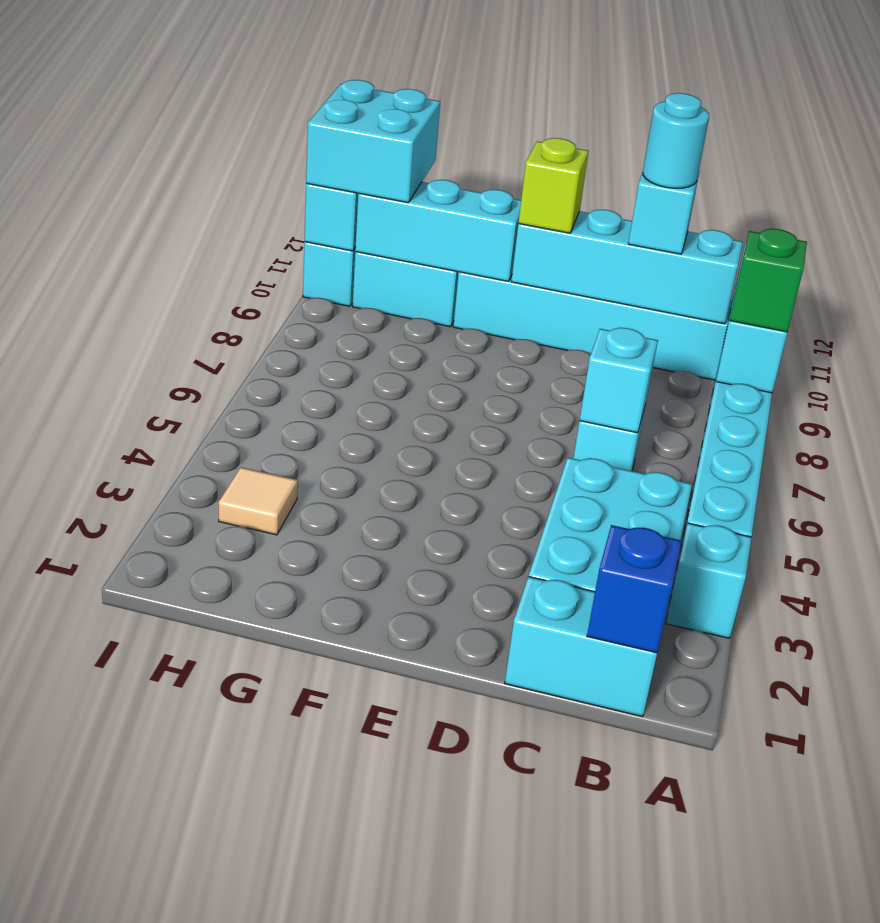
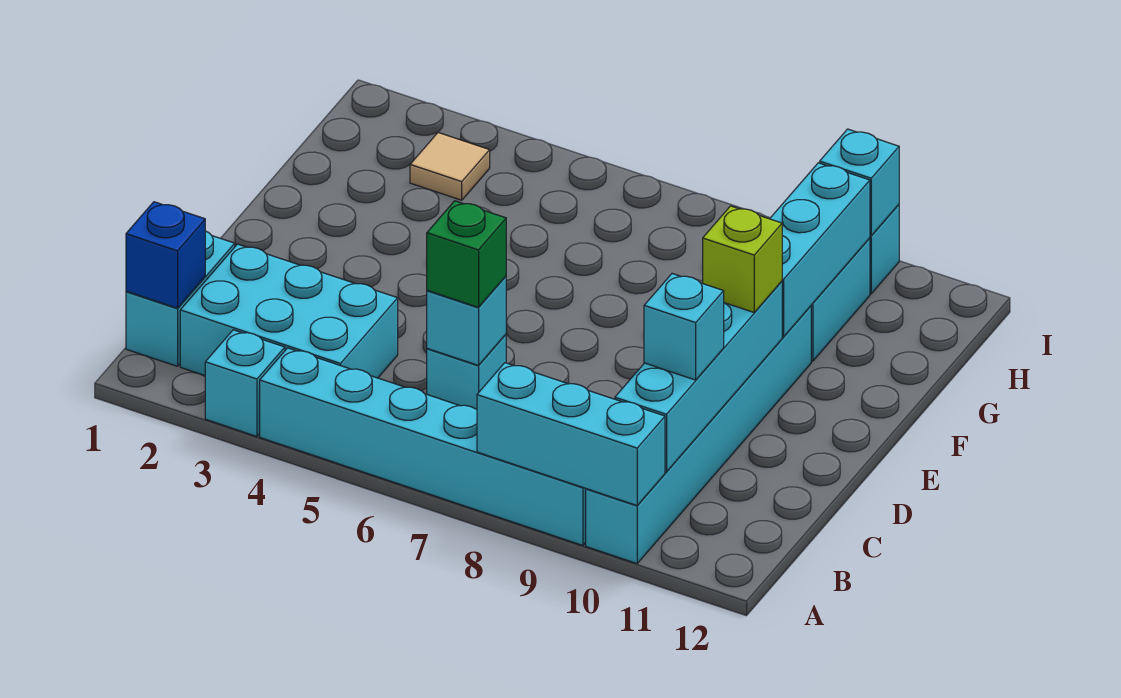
green 1x1 brick [730,229,807,332] -> green 1x1 brick moved to [427,201,506,307]
cyan 1x1 round brick [643,93,709,188] -> none
cyan 2x2 brick [306,80,440,203] -> none

